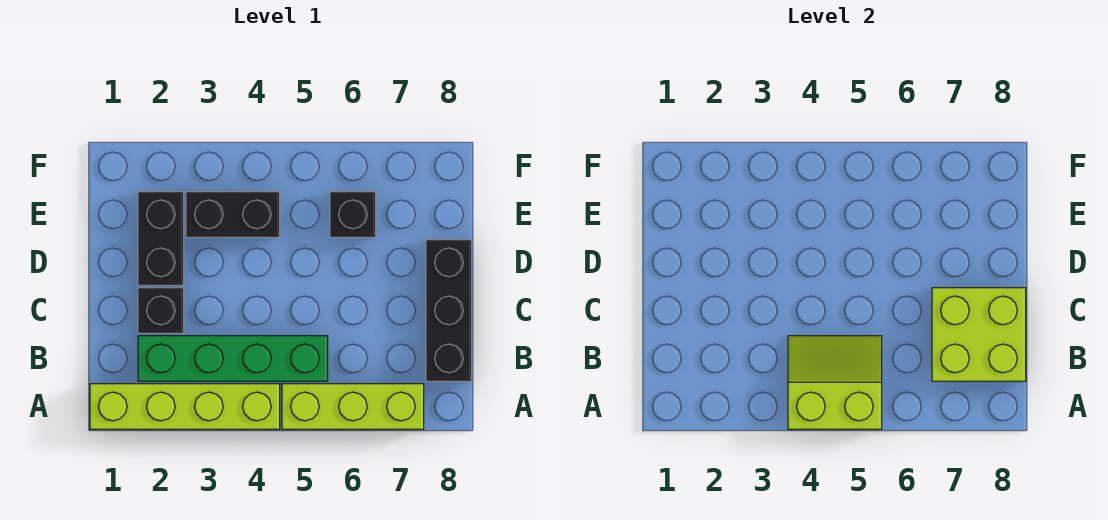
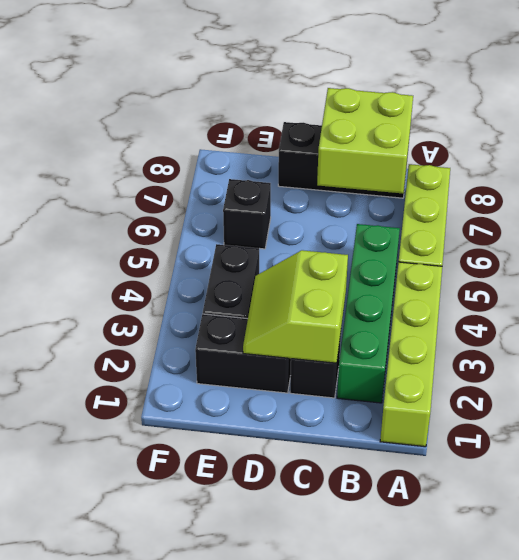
lime 2x2 slope [788,336,882,429] -> lime 2x2 slope moved to [243,250,348,363]

